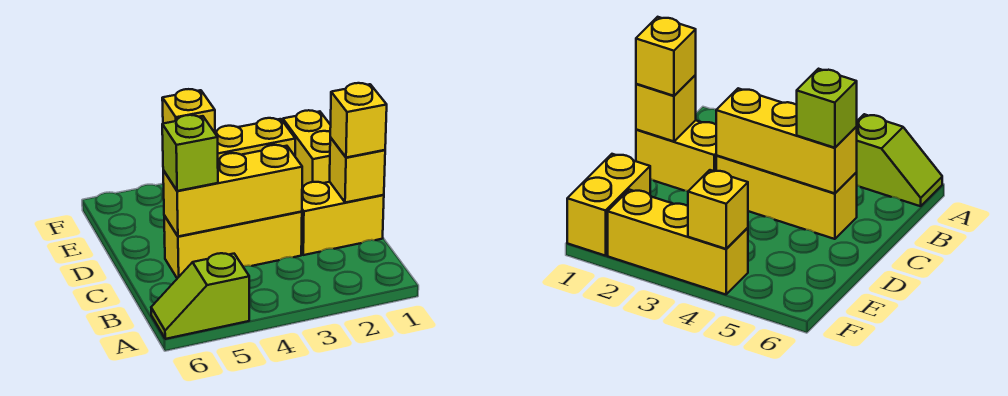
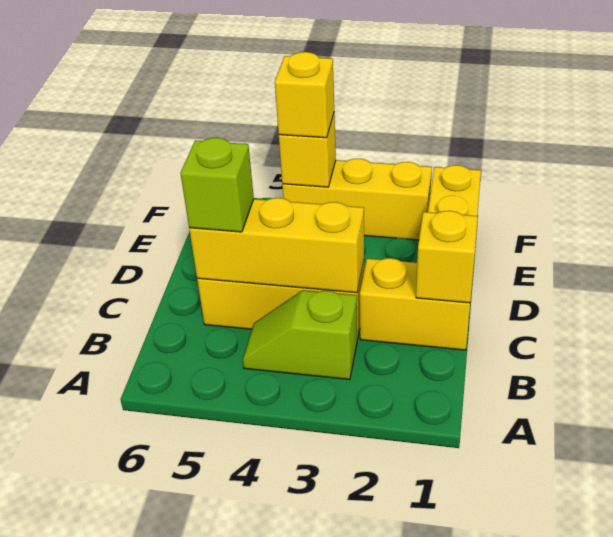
lime 1x2 slope [151,253,249,339] -> lime 1x2 slope moved to [243,290,357,380]
yellow 1x1 brick [330,83,387,158] -> yellow 1x1 brick moved to [275,52,334,138]

